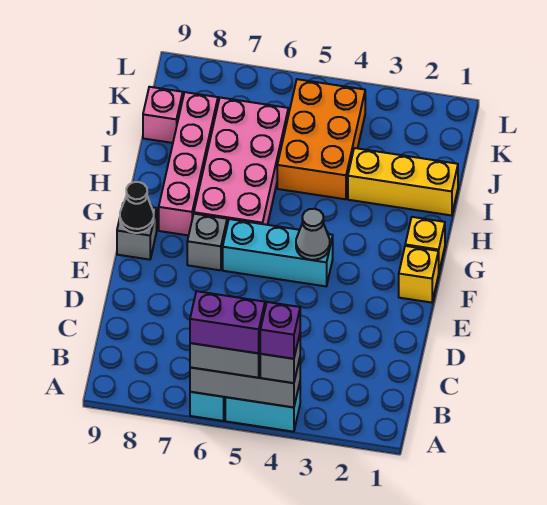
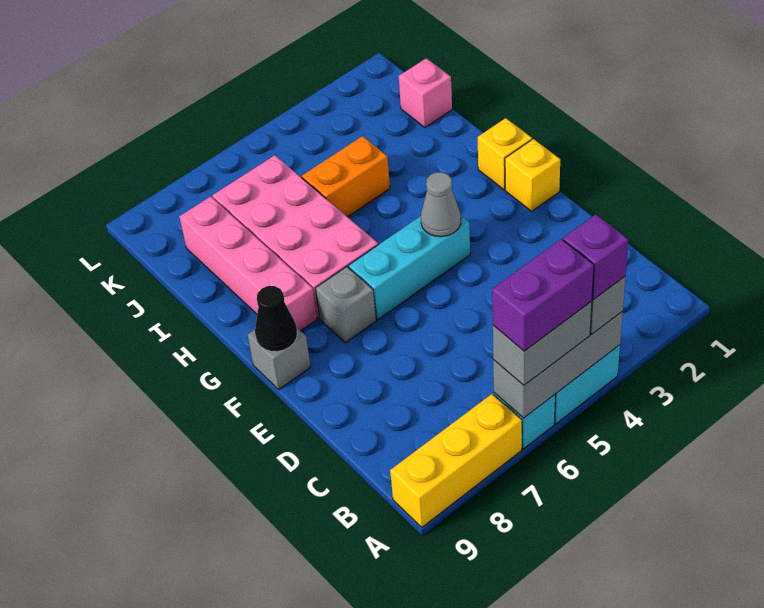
yellow 1x3 brick [348,148,458,216] -> yellow 1x3 brick moved to [390,394,522,527]
orange 2x3 brick [277,79,365,199] -> orange 1x2 brick [302,136,390,217]
pink 1x1 brick [143,87,183,143] -> pink 1x1 brick moved to [399,58,452,127]

